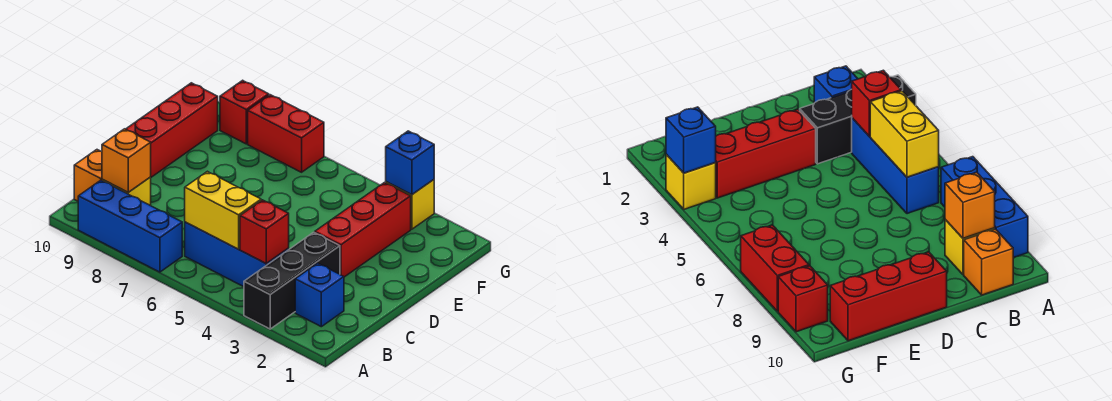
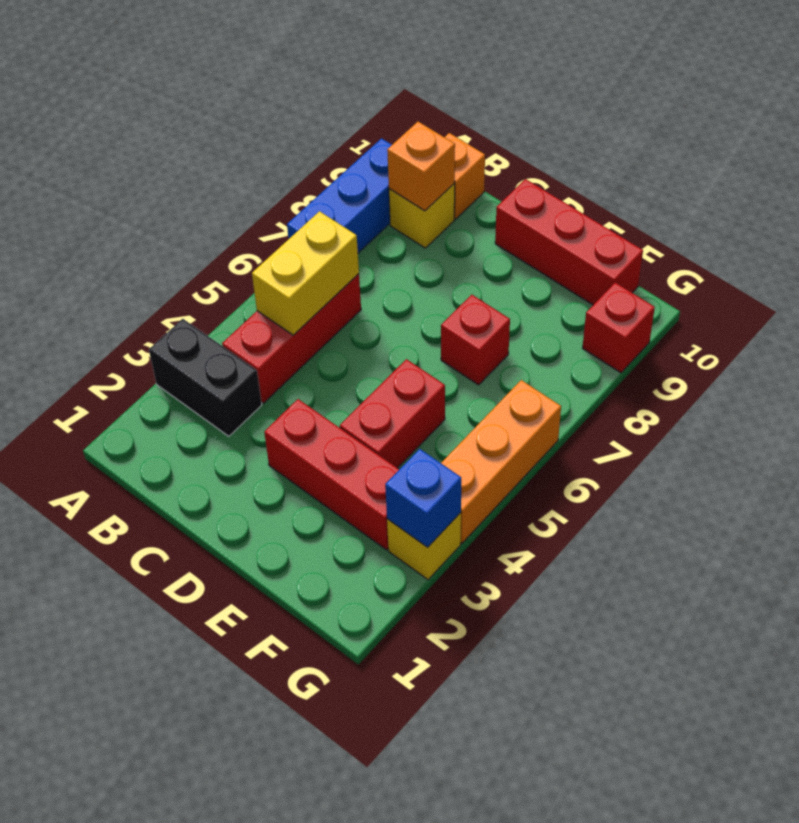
black 1x3 brick [244,232,340,329] -> black 1x2 brick [149,319,262,436]
blue 1x1 brick [295,263,344,327] -> none
blue 1x3 brick [185,222,289,287] -> red 1x3 brick [222,274,361,403]
red 1x1 brick [240,200,289,263] -> red 1x1 brick moved to [441,295,510,385]
none -> orange 1x3 brick [441,380,561,543]
red 1x2 brick [248,95,324,172] -> red 1x2 brick moved to [340,359,445,468]

